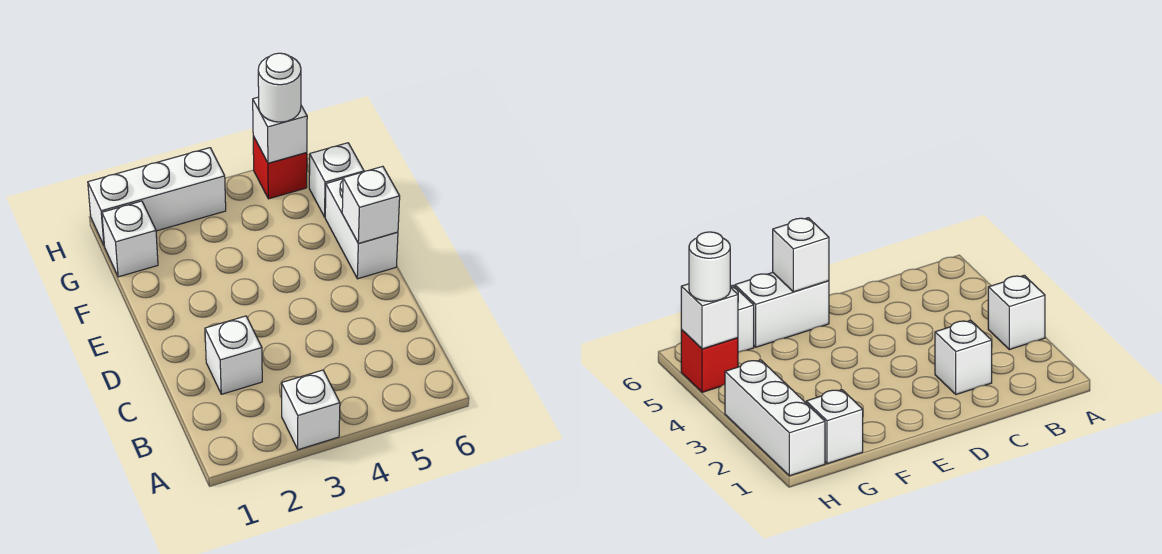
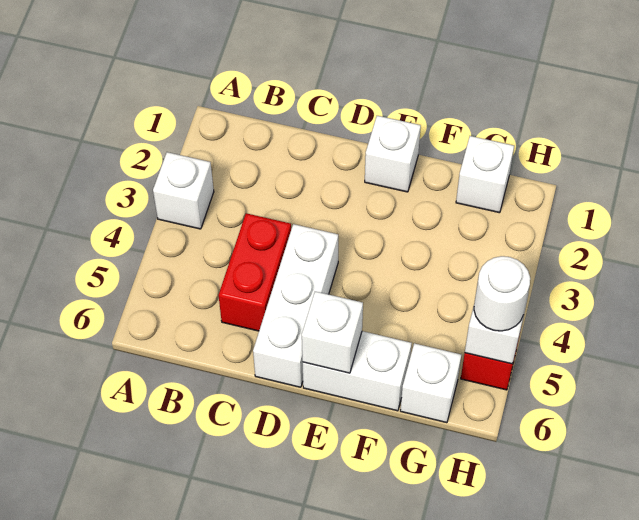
white 1x1 brick [205,316,262,394] -> white 1x1 brick moved to [365,116,421,192]
none -> red 1x2 brick [218,213,291,331]
white 1x3 brick [88,148,226,245] -> white 1x3 brick moved to [253,224,338,387]

